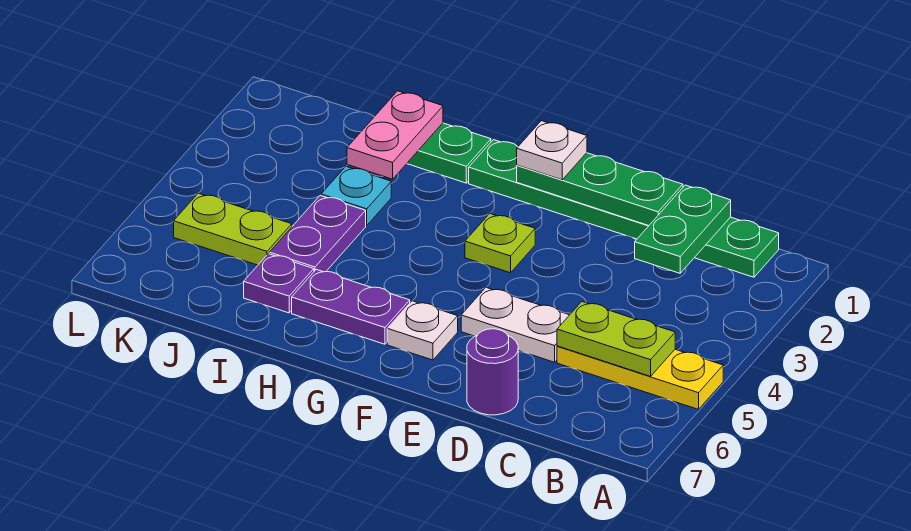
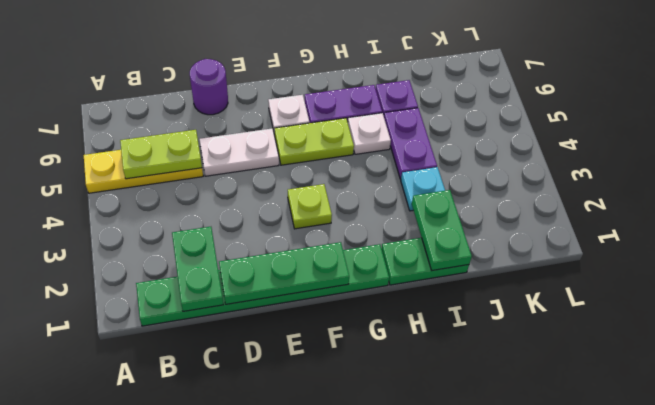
white 1x1 plate [517,121,587,180] -> white 1x1 plate moved to [348,113,391,154]
pink 1x2 plate [347,91,443,179] -> green 1x2 plate [412,190,472,271]
lime 1x2 plate [174,193,292,265] -> lime 1x2 plate moved to [274,118,354,165]

